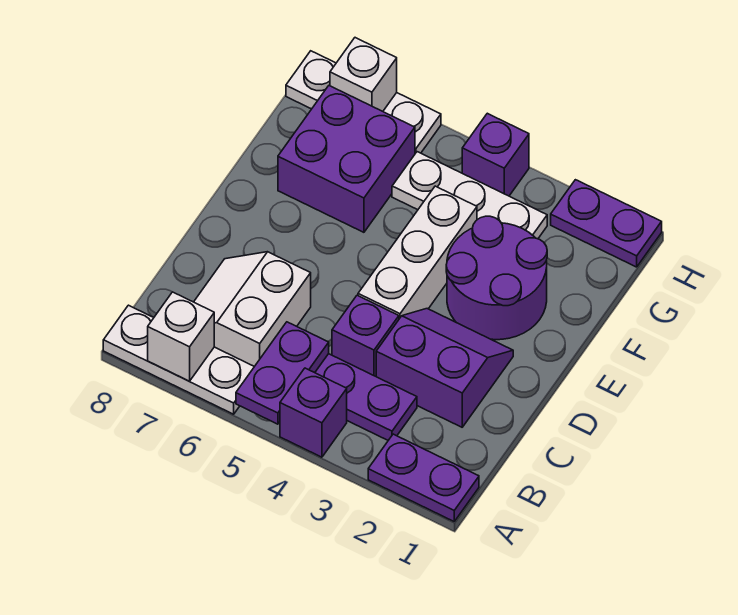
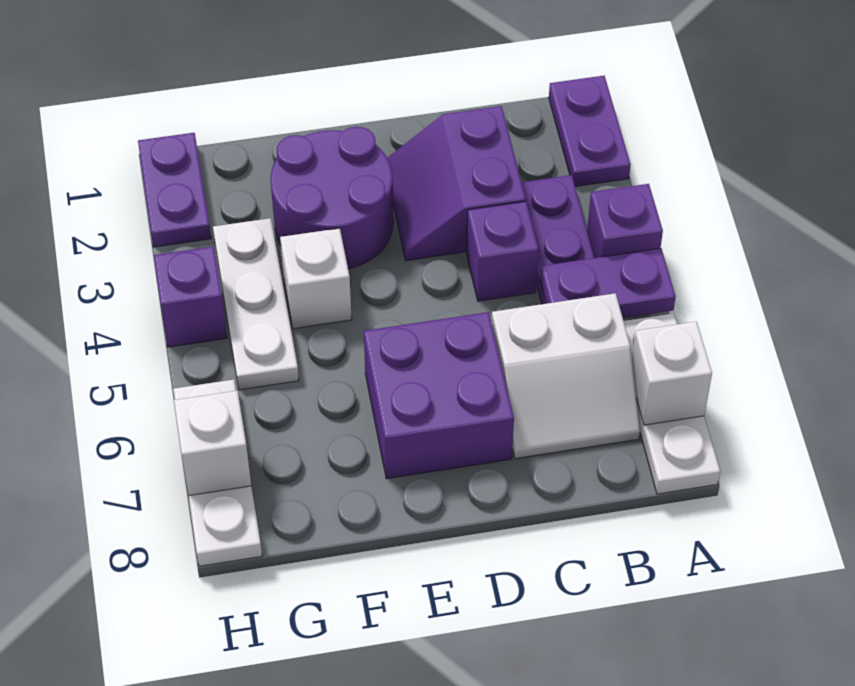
white 1x3 brick [358,186,477,319] -> white 1x1 brick [280,228,352,329]
purple 2x2 brick [278,86,415,232] -> purple 2x2 brick moved to [364,312,514,479]

